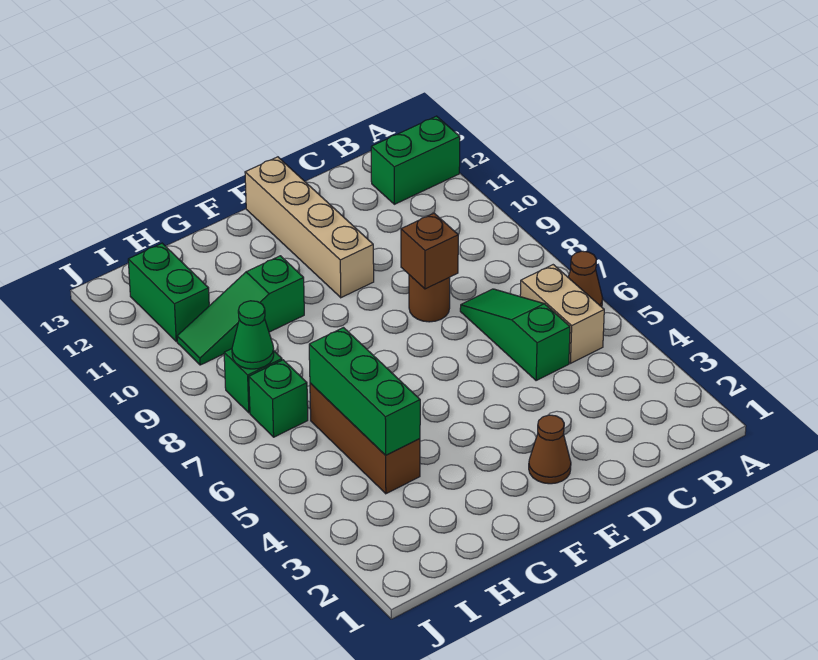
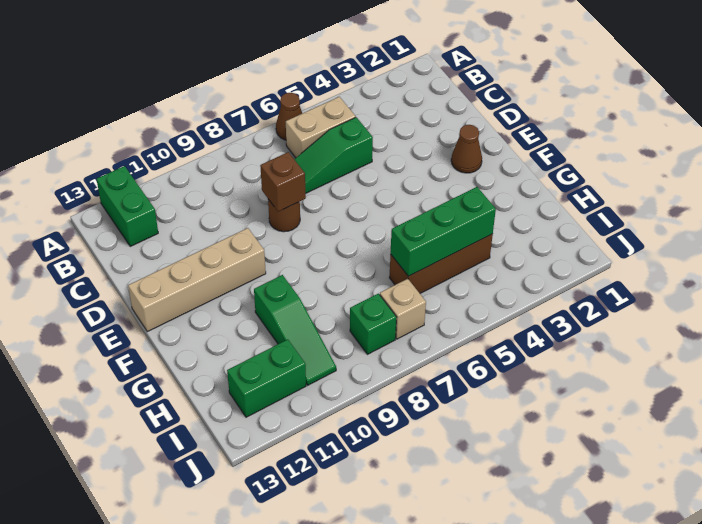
green 1x1 brick [249,360,308,437] -> tan 1x1 brick [380,279,426,339]
green 1x1 cone [232,301,274,369] -> none

